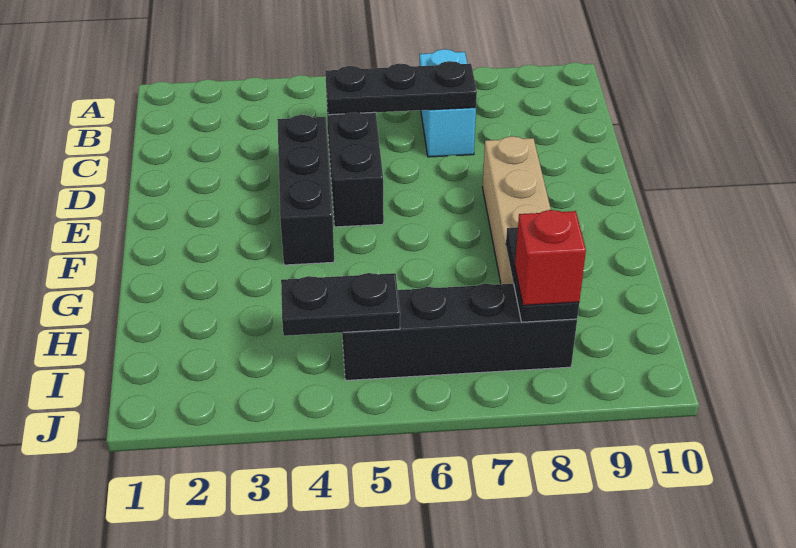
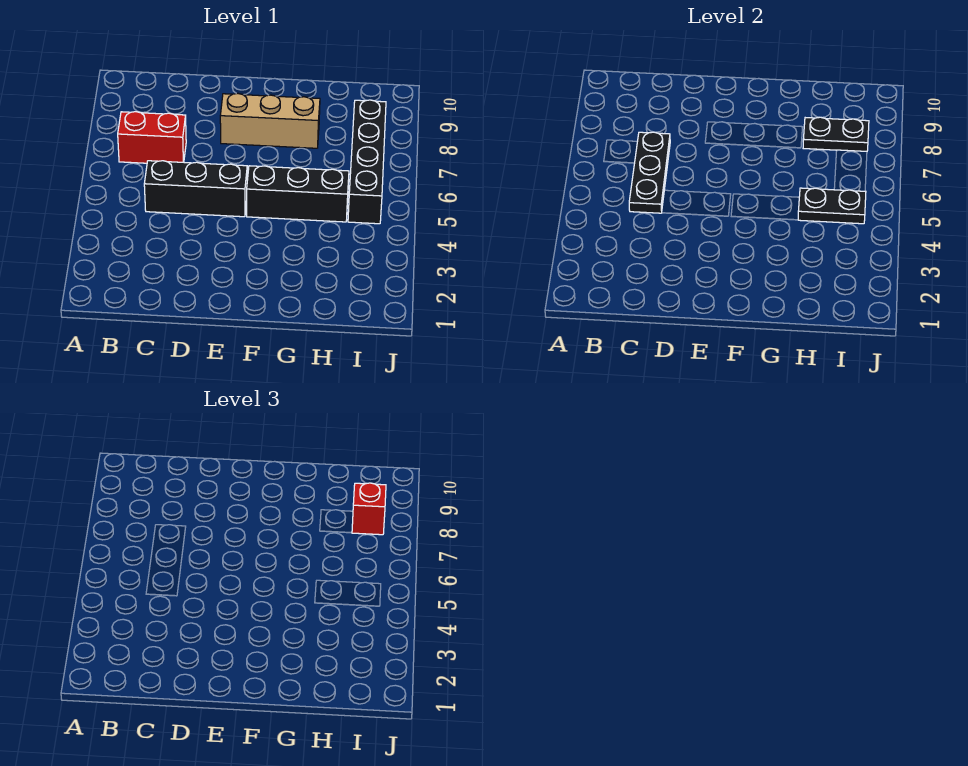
cyan 1x2 brick [420,49,476,157] -> red 1x2 brick [118,112,186,163]
black 1x3 brick [277,115,334,265] -> black 1x3 brick moved to [247,166,349,222]
black 1x2 plate [281,273,400,336] -> black 1x2 plate turned to [798,188,866,224]

